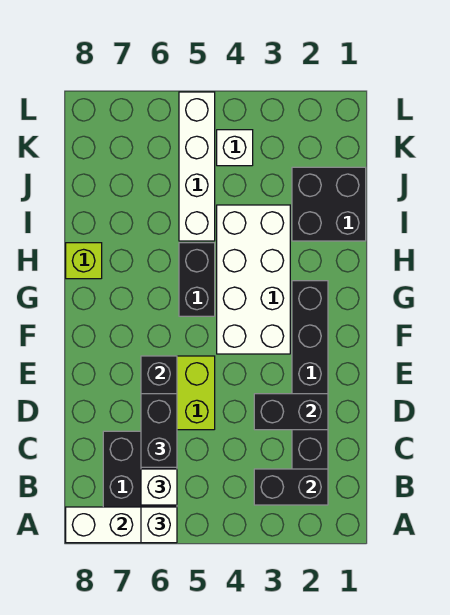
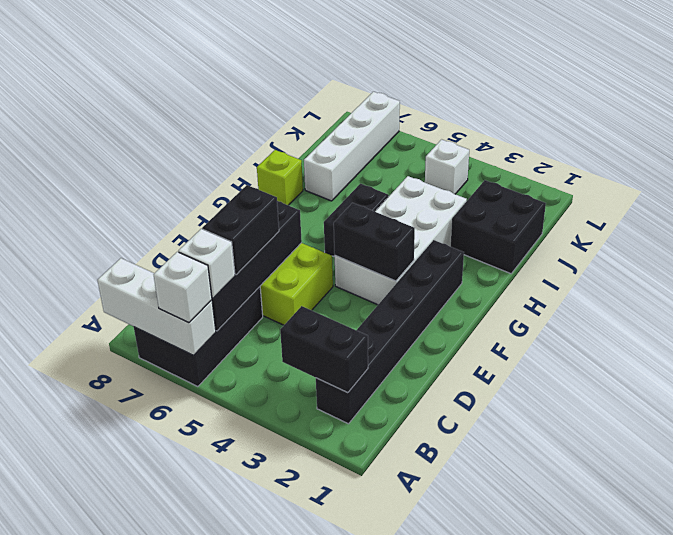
black 1x2 brick [254,394,328,430] -> black 1x2 brick moved to [334,203,415,281]
white 1x4 brick [179,92,215,241] -> white 1x4 brick moved to [304,92,400,201]

